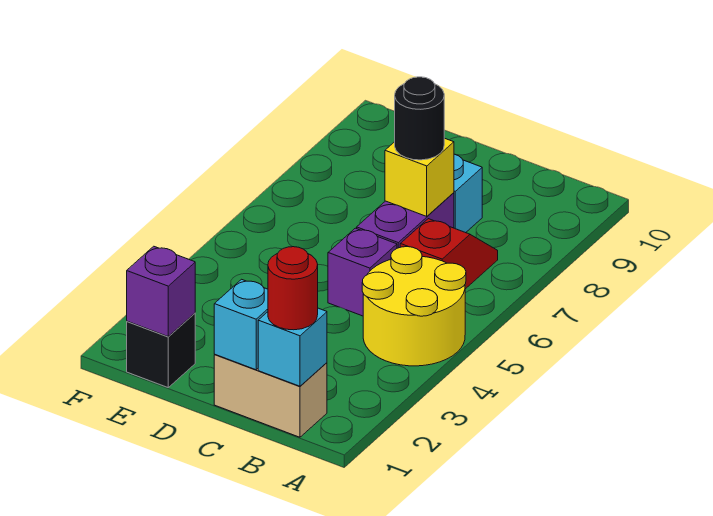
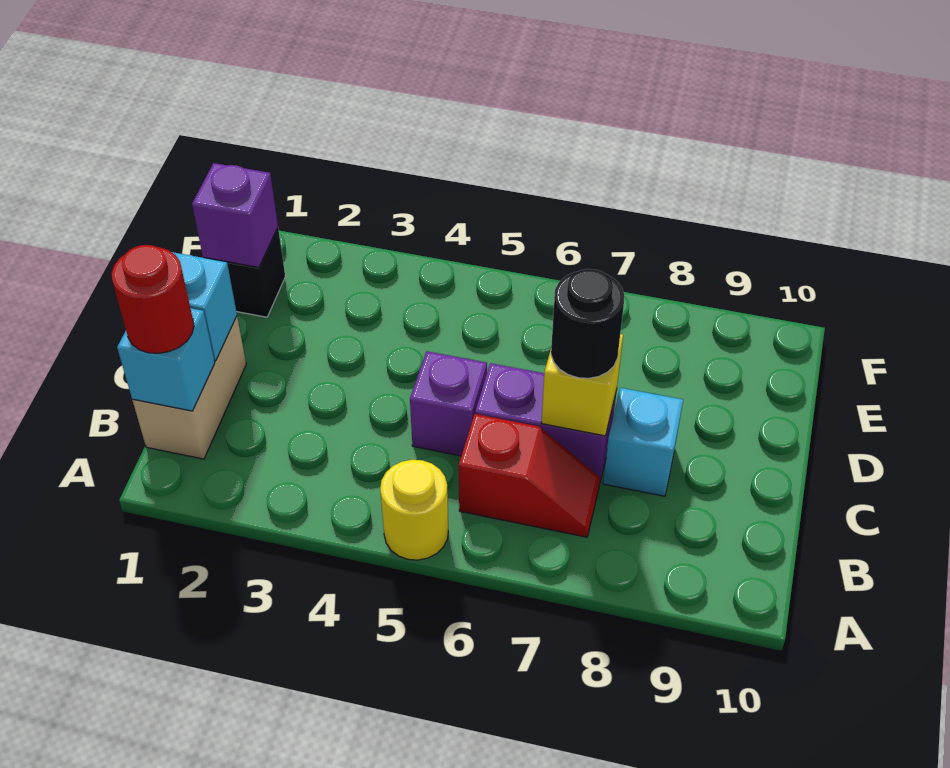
yellow 2x2 round brick [362,247,466,366] -> yellow 1x1 round brick [380,460,448,560]

